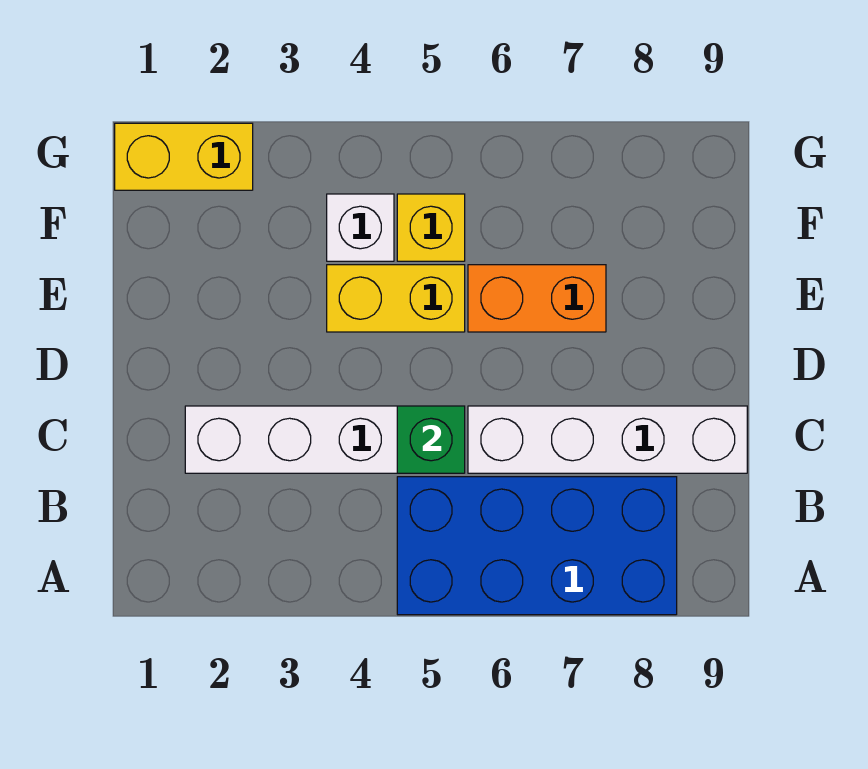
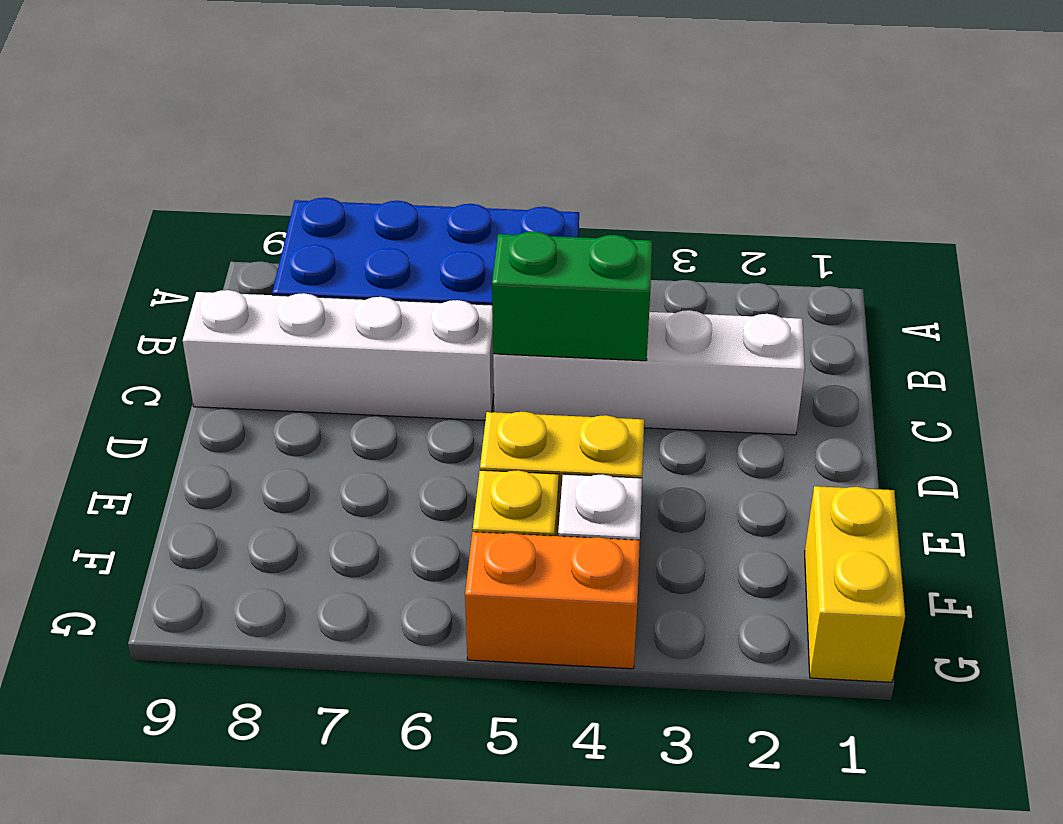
green 1x1 brick [397,406,465,473] -> green 1x2 brick [492,231,652,361]
orange 1x2 brick [468,265,606,332] -> orange 1x2 brick moved to [465,532,640,669]
yellow 1x2 brick [115,123,253,190] -> yellow 1x2 brick turned to [805,486,905,682]

